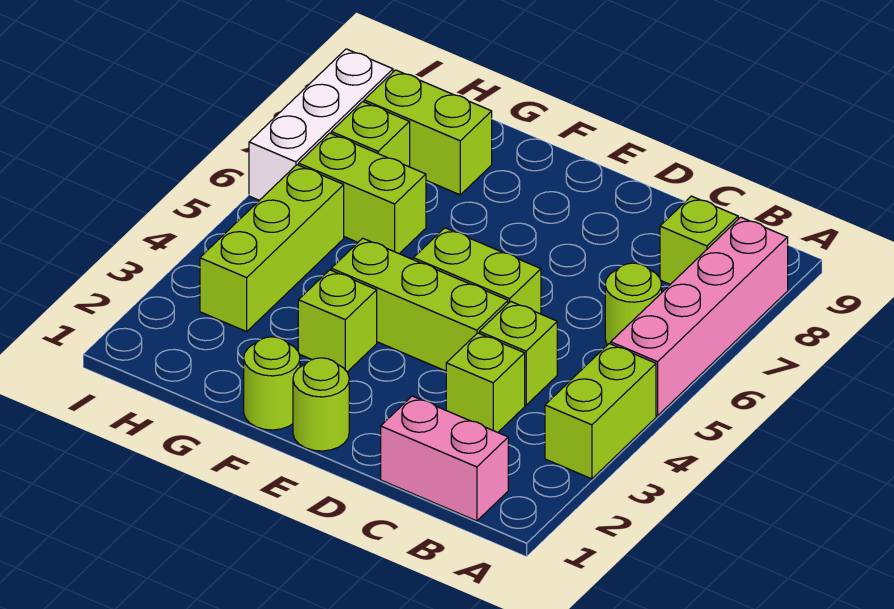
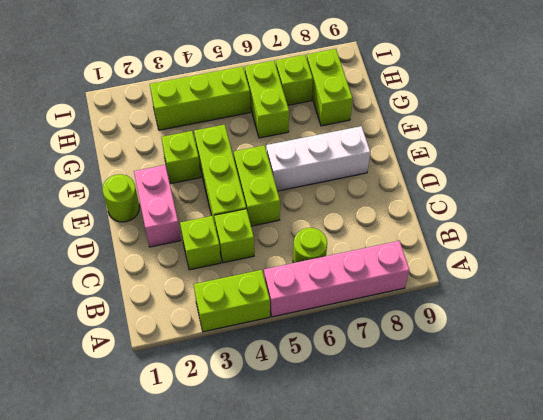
pink 1x2 brick [381,396,508,521] -> pink 1x2 brick moved to [134,165,181,247]
lime 1x1 brick [660,196,738,284] -> none
lime 1x1 round brick [244,337,300,430] -> none
white 1x3 brick [249,49,393,200] -> white 1x3 brick moved to [266,126,370,191]

